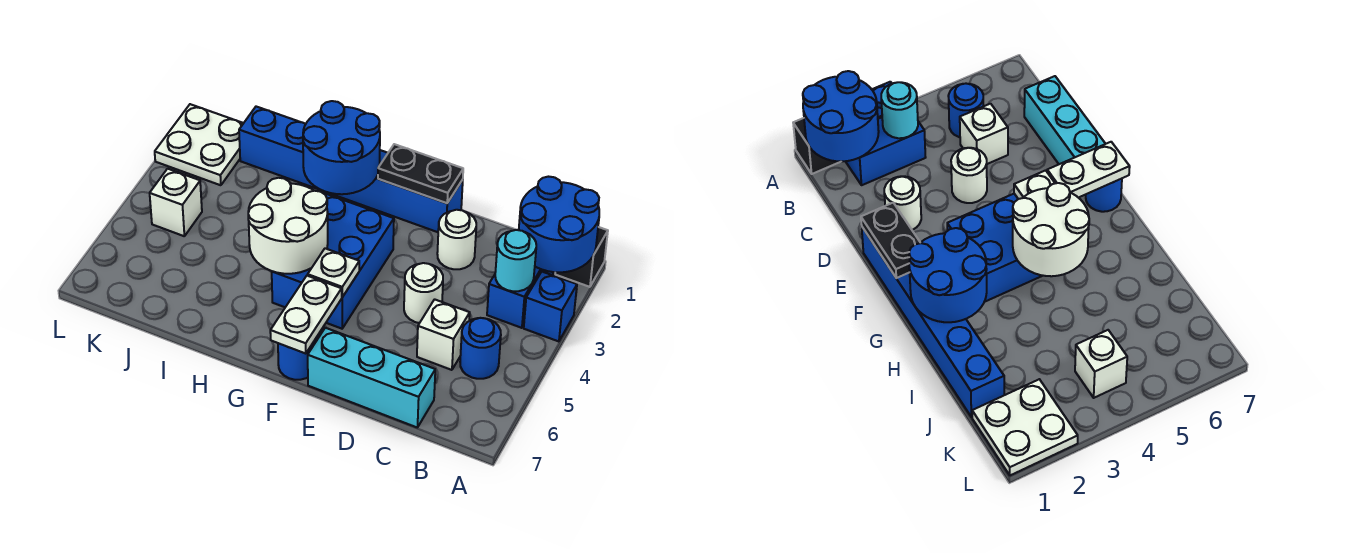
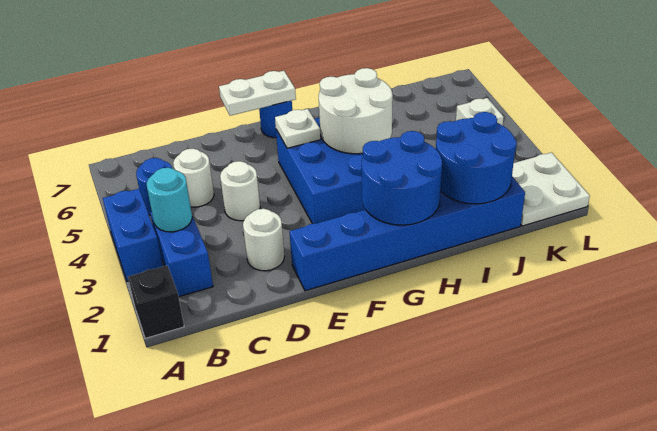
blue 2x2 round brick [519,177,599,272] -> blue 2x2 round brick moved to [436,112,517,204]
blue 1x1 brick [524,272,577,341] -> blue 1x2 brick [103,189,163,281]
white 1x1 brick [417,299,470,370] -> white 1x1 round brick [173,149,214,207]
cyan 1x3 brick [308,328,435,428] -> none
black 1x2 plate [378,144,463,203] -> none
white 1x2 plate [270,276,342,354] -> white 1x2 plate turned to [219,71,296,116]

